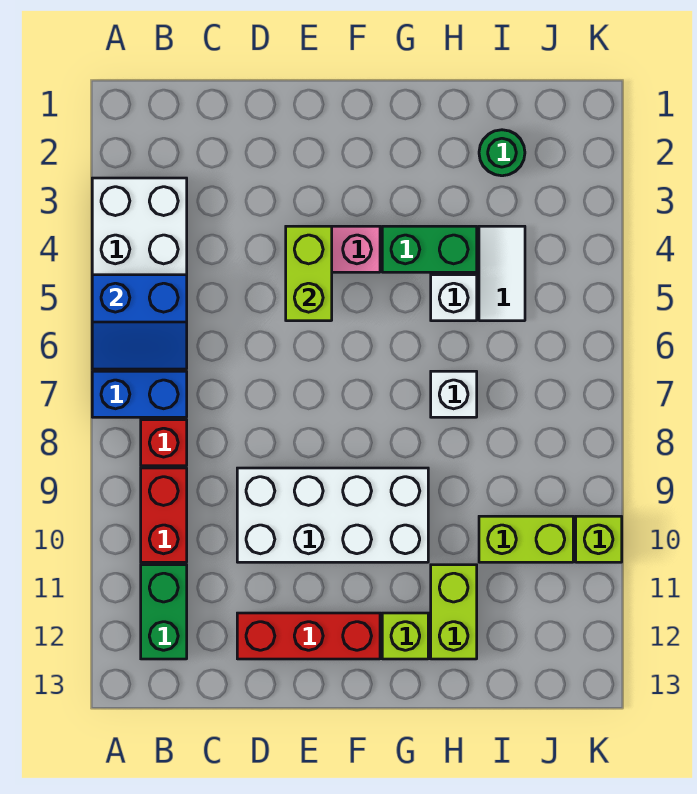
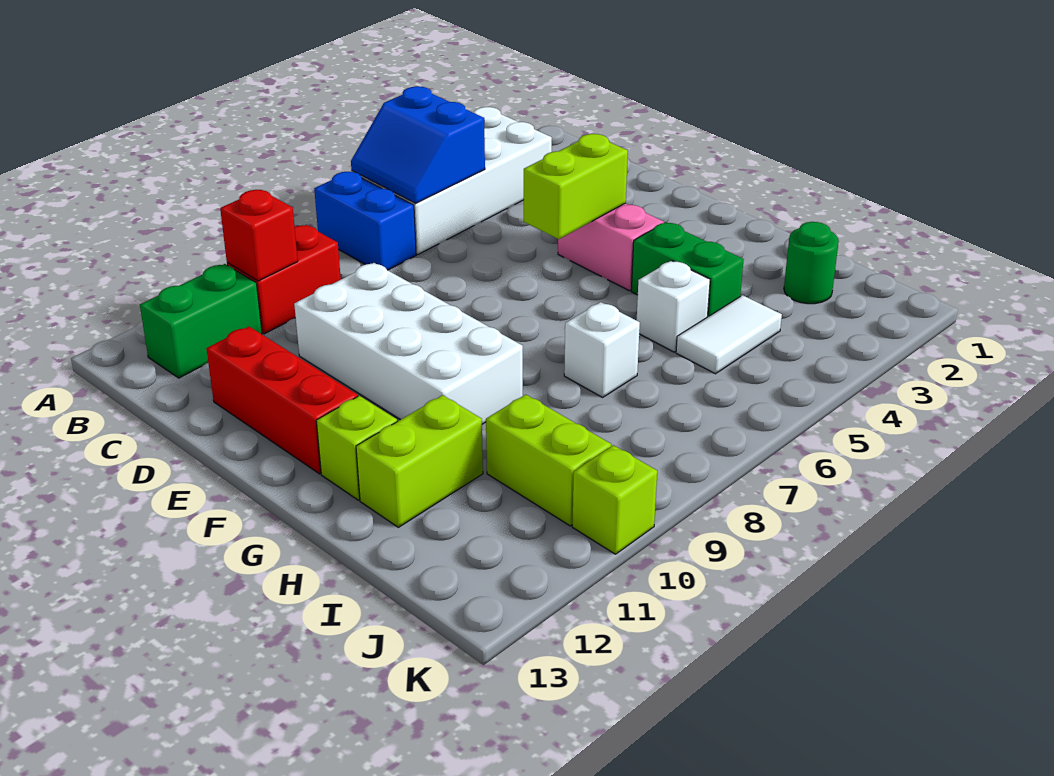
red 1x1 brick [141,420,187,466] -> red 1x1 brick moved to [220,190,298,281]

